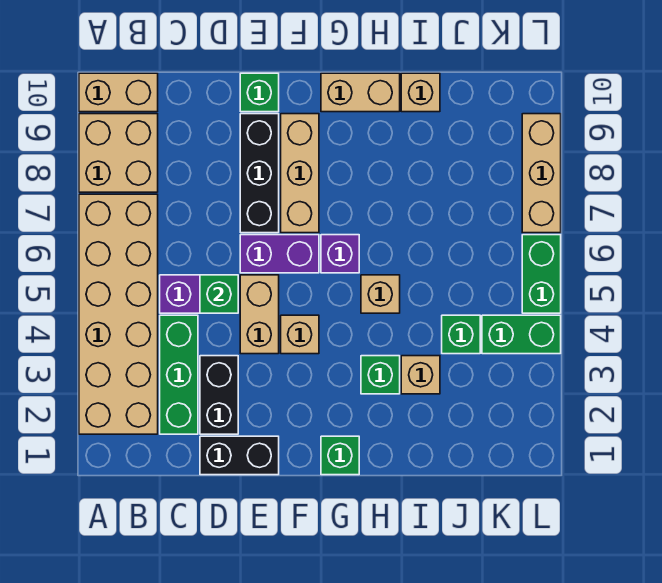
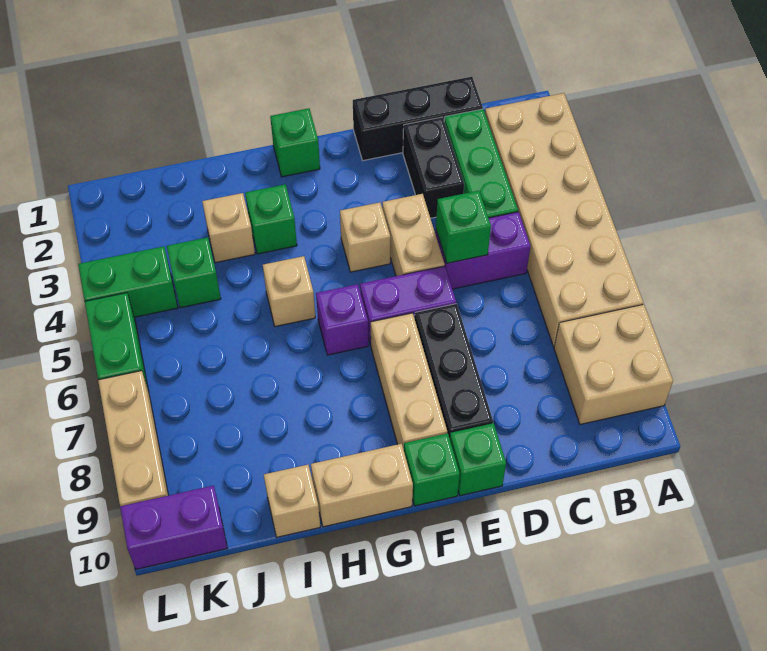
tan 1x2 brick [79,73,158,112] -> none
black 1x2 brick [200,436,279,475] -> black 1x3 brick [353,77,483,161]
none -> green 1x1 brick [404,433,460,506]
none -> purple 1x2 brick [120,486,227,569]

